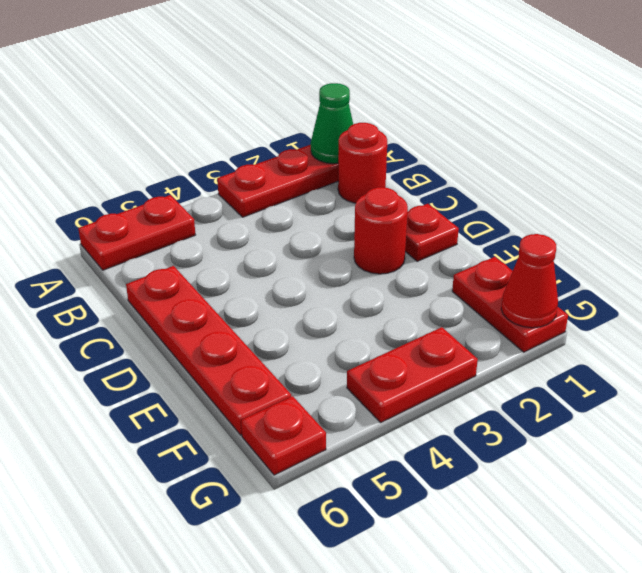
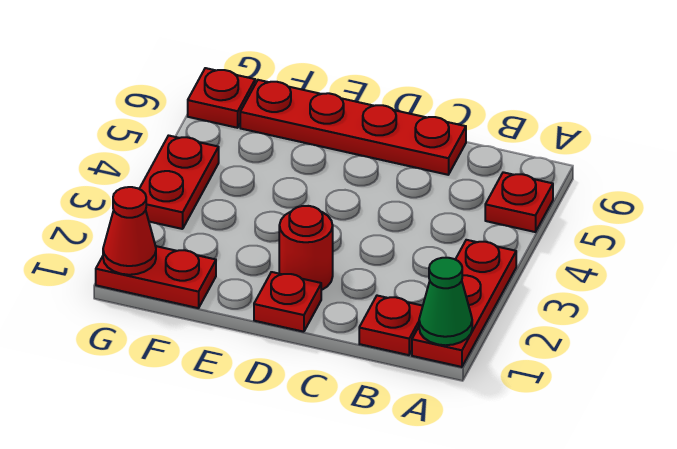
red 1x2 plate [78,195,195,270] -> red 1x1 plate [485,172,553,232]
red 1x1 round brick [338,123,387,203] -> red 1x1 plate [359,296,423,355]

